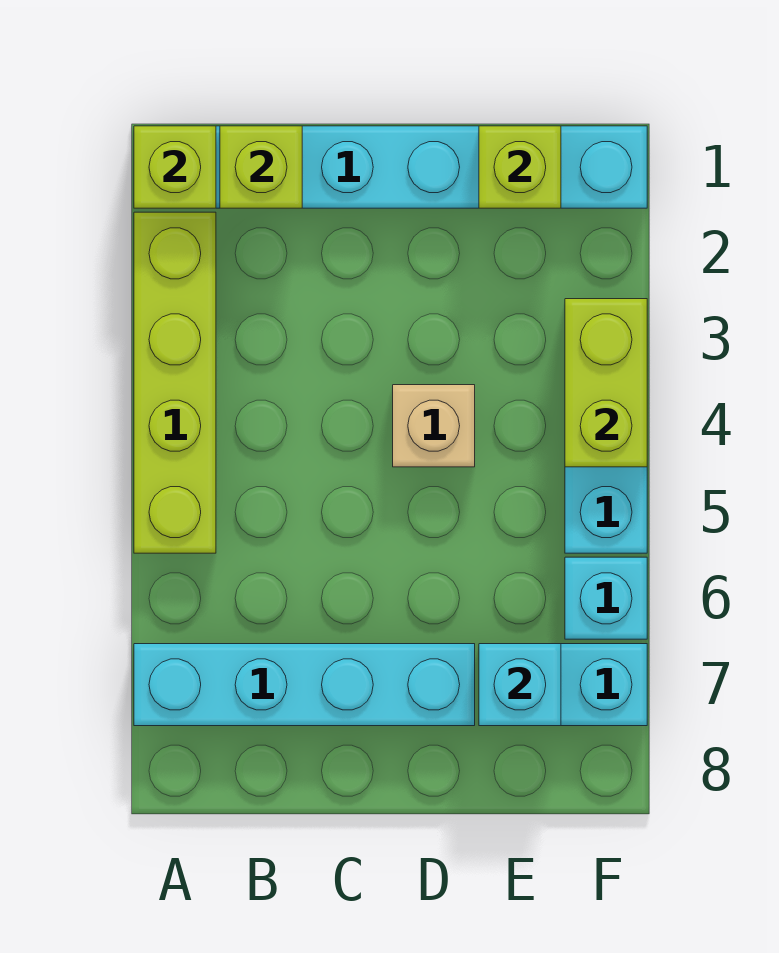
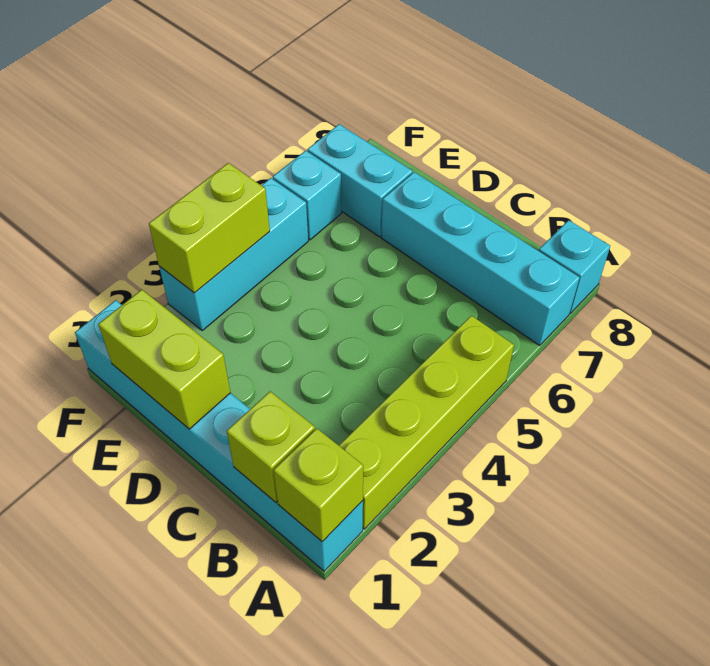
tan 1x1 brick [393,385,475,467] -> none
lime 1x1 brick [479,126,561,208] -> lime 1x2 brick [98,290,230,429]
cyan 1x1 brick [479,644,561,726] -> cyan 1x1 brick moved to [539,220,610,313]

